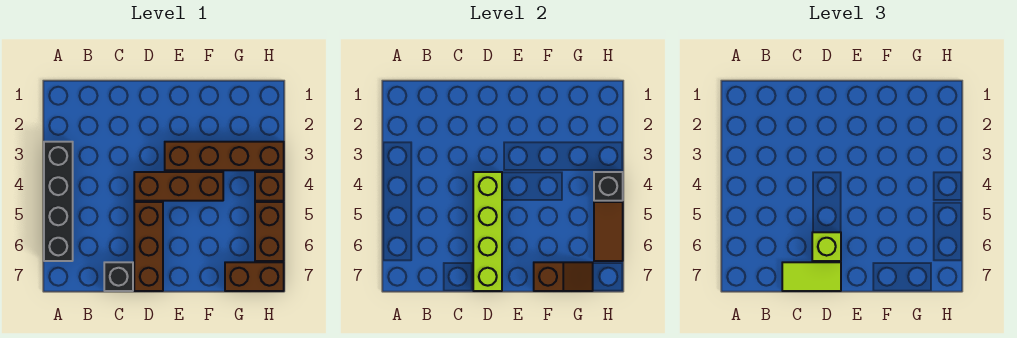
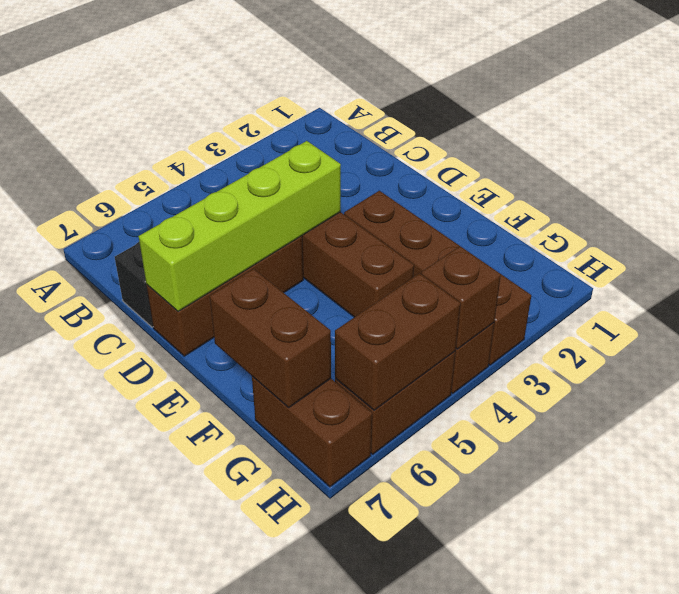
black 1x4 brick [44,142,73,261] -> none
lime 1x2 tile [782,262,841,291] -> none
lime 1x1 brick [812,232,841,261] -> none
brown 1x2 slope [534,262,593,291] -> brown 1x2 brick [210,269,331,407]
black 1x1 brick [594,172,623,201] -> brown 1x1 brick [421,246,501,349]
brown 1x2 tile [594,202,623,261] -> brown 1x2 brick [335,273,460,410]

